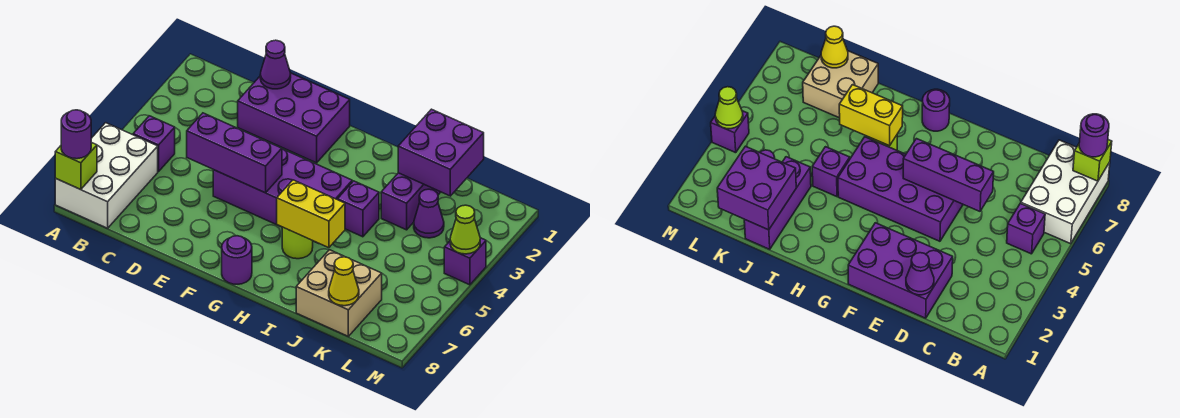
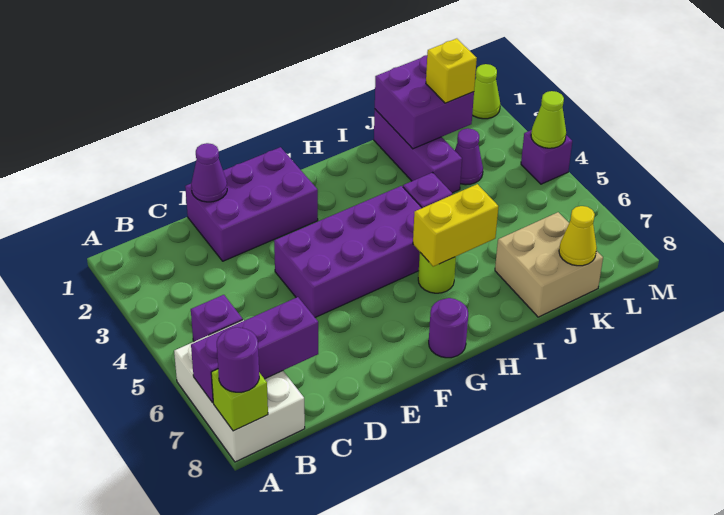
purple 1x3 brick [187,113,282,193] -> purple 1x3 brick moved to [191,297,318,403]
none -> yellow 1x1 brick [426,39,477,103]
none -> lime 1x1 cone [472,64,500,119]

